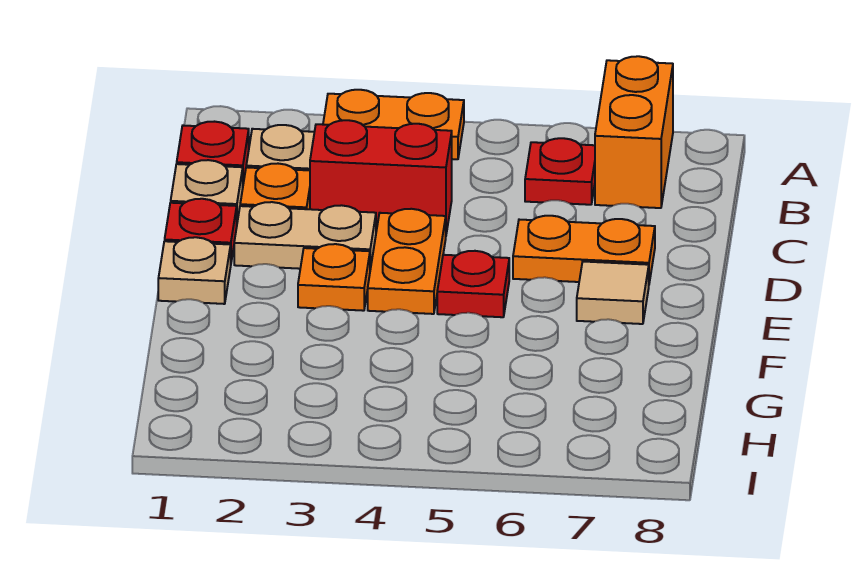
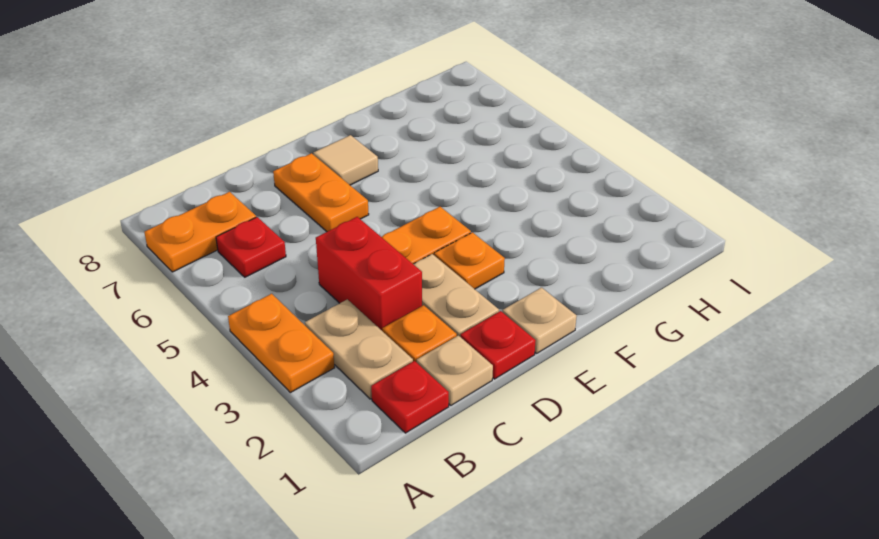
orange 1x2 brick [595,56,673,208] -> orange 1x2 plate [144,192,256,272]
red 1x1 plate [437,251,509,317] -> none

